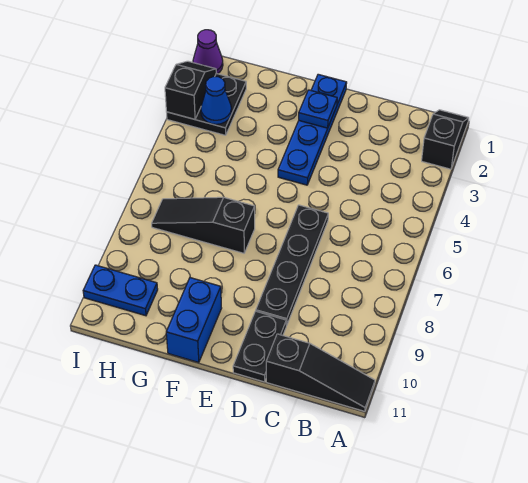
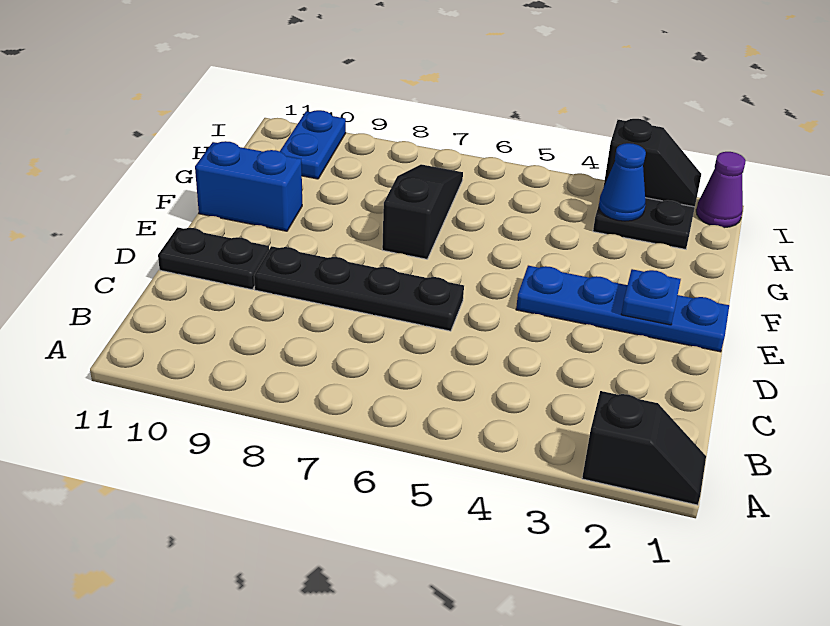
black 1x3 slope [266,334,375,411] -> none

